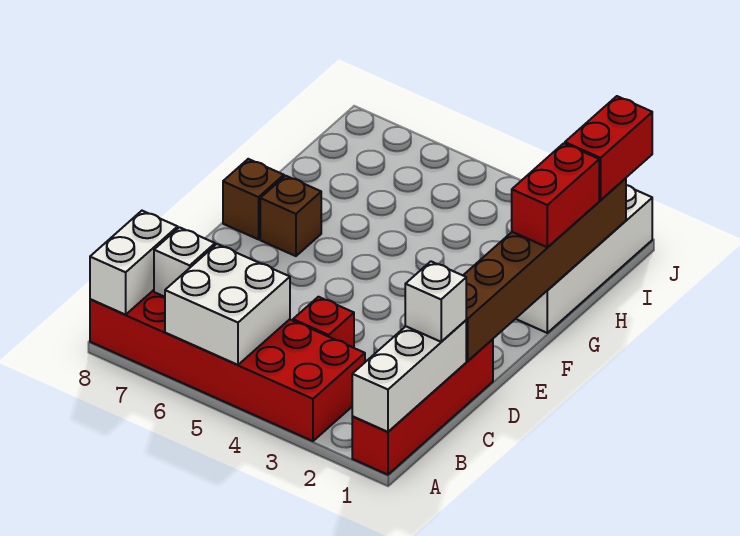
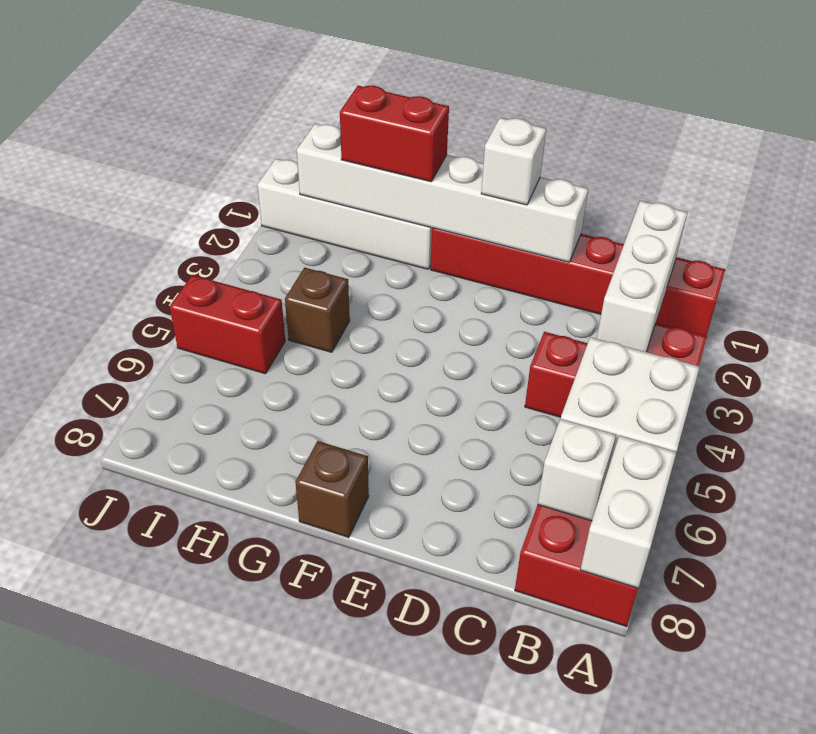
red 1x4 brick [352,339,493,475] -> red 1x6 brick [431,228,725,336]
white 1x3 brick [352,320,466,432] -> white 1x3 brick turned to [597,201,687,352]
white 1x2 brick [90,211,178,315] -> white 1x2 brick turned to [580,436,676,588]
white 1x1 brick [405,261,466,342] -> white 1x1 brick moved to [481,118,546,205]
brown 1x6 brick [463,178,626,361] -> white 1x6 brick [297,124,588,262]
brown 1x1 brick [260,176,321,256] -> brown 1x1 brick moved to [285,268,350,352]
red 1x2 brick [565,96,652,200] -> red 1x2 brick moved to [170,275,285,374]

